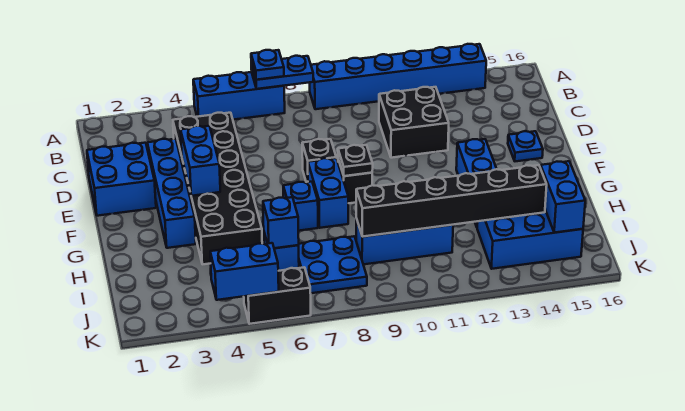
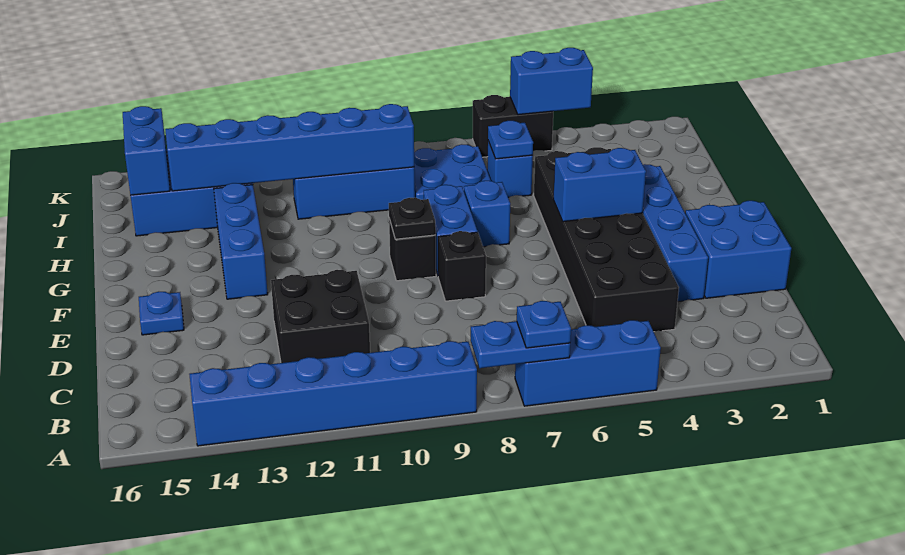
blue 1x2 brick [181,126,220,196] -> blue 1x2 brick turned to [553,148,646,222]
blue 1x1 brick [263,197,299,248] -> blue 1x1 plate [488,121,533,159]
black 1x6 brick [356,165,547,237] -> blue 1x6 brick [165,104,414,191]

